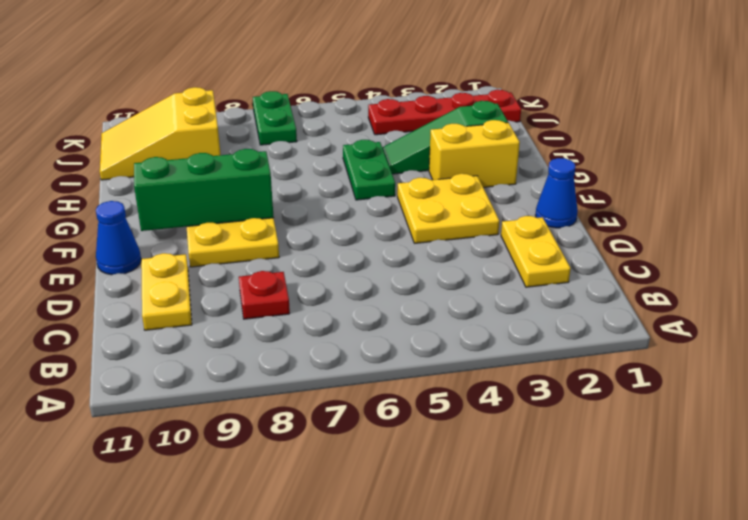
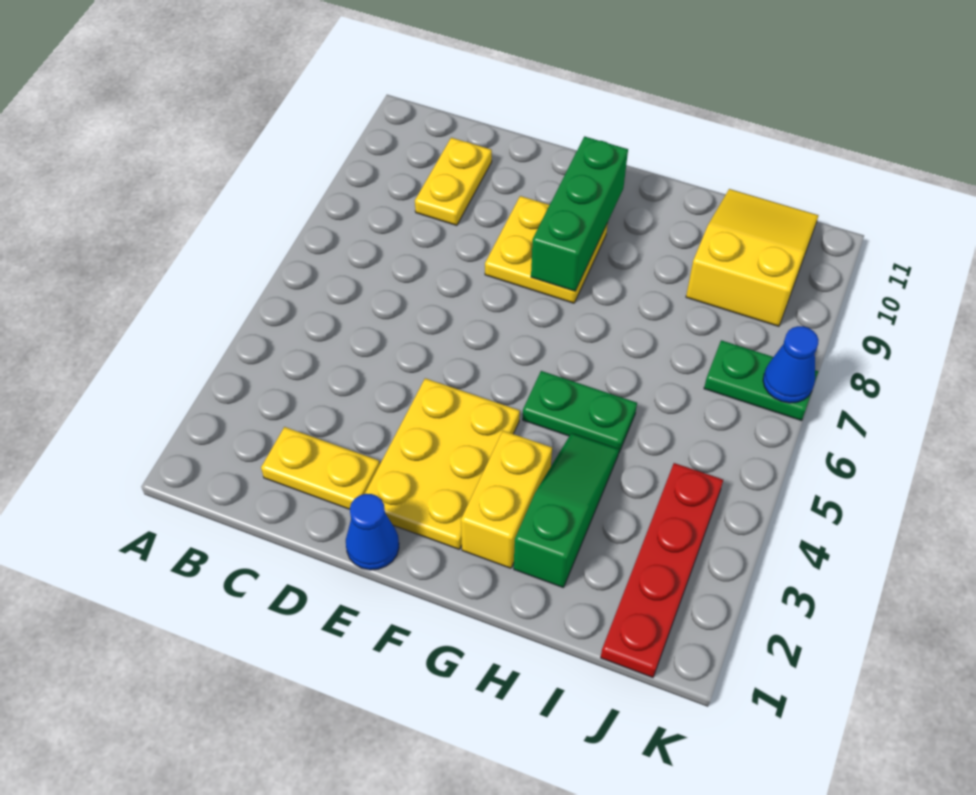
red 1x1 plate [239,271,290,319] -> none
yellow 1x2 plate [141,253,192,330] -> yellow 1x2 plate turned to [415,138,492,226]
yellow 2x2 plate [397,174,499,243] -> yellow 2x3 plate [365,378,520,549]
blue 1x1 cone [96,201,141,275] -> blue 1x1 cone moved to [763,326,819,403]

